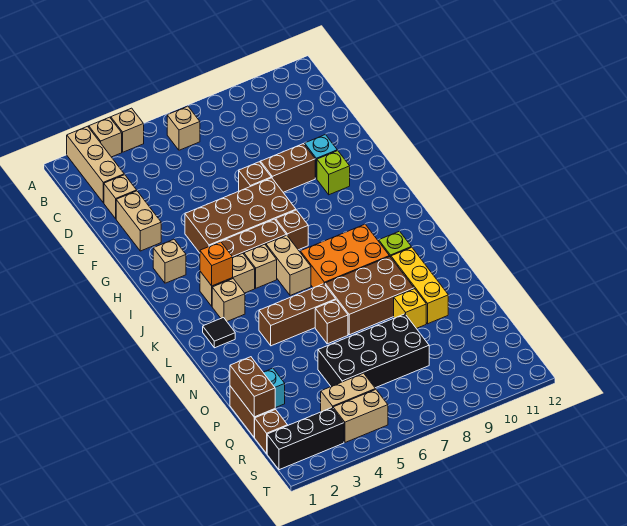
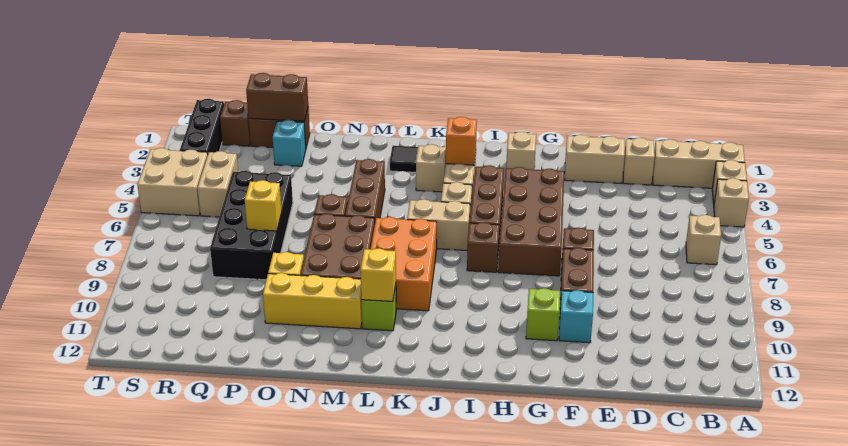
none -> yellow 1x1 brick [360,248,396,302]
none -> yellow 1x1 brick [245,180,282,231]
tan 1x2 brick [333,390,388,442] -> tan 2x2 brick [137,148,208,216]

